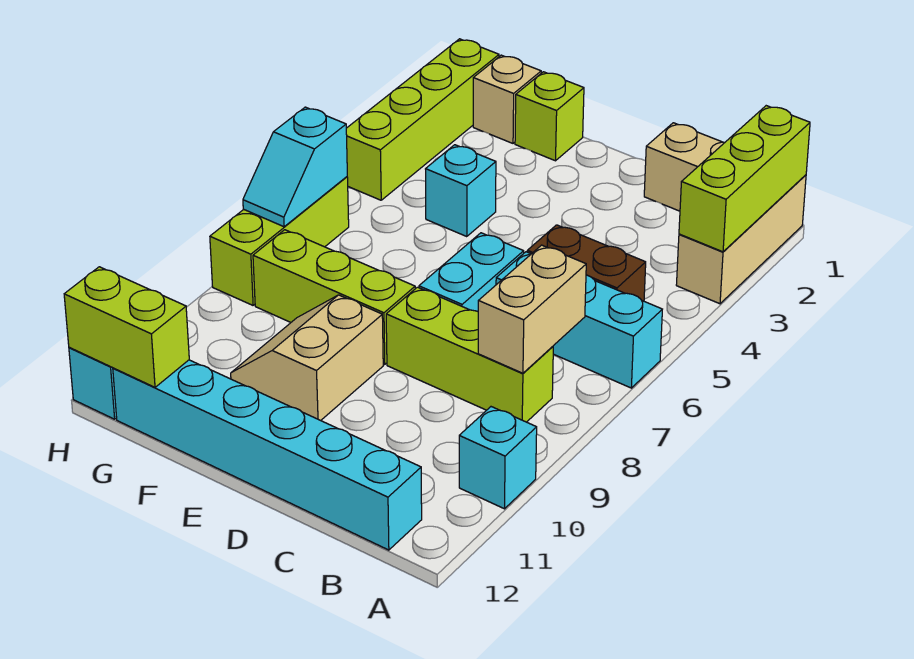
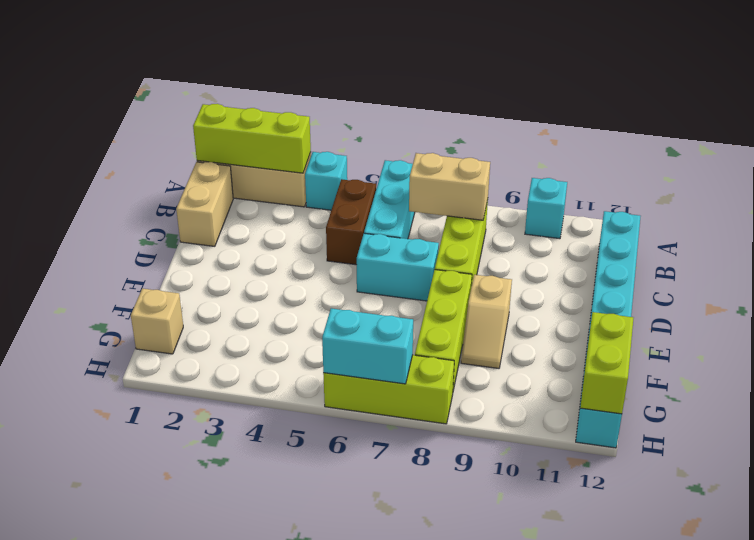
tan 2x2 slope [231,295,383,421] -> tan 1x2 slope [461,275,512,368]
lime 1x1 brick [515,72,584,161] -> none
cyan 1x1 brick [426,145,496,237] -> cyan 1x1 brick moved to [305,152,347,210]
lime 1x4 brick [346,39,499,200] -> none
cyan 1x2 slope [243,107,347,227] -> cyan 1x2 brick [322,308,413,384]

